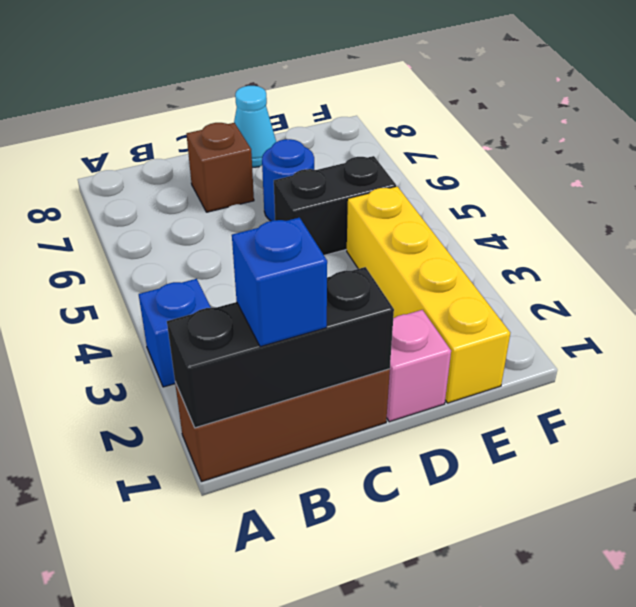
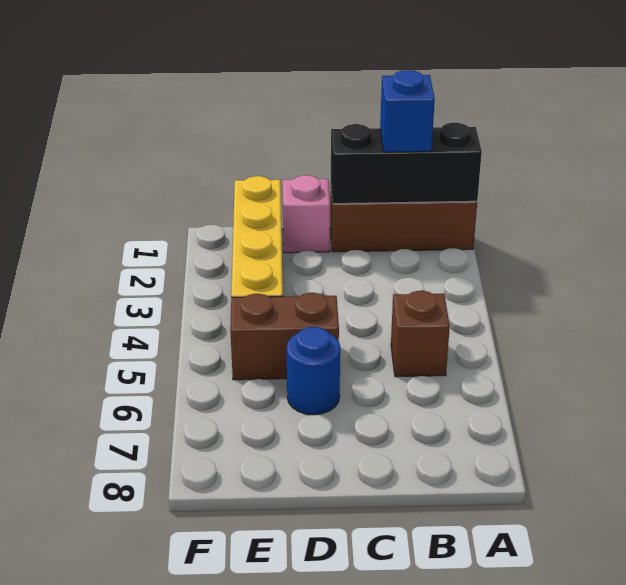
blue 1x1 brick [139,279,211,387] -> none
brown 1x1 brick [186,123,254,212] -> brown 1x1 brick moved to [391,291,450,377]
black 1x2 brick [274,156,396,255] -> brown 1x2 brick [230,293,339,380]
cyan 1x1 cone [234,86,276,167] -> none

